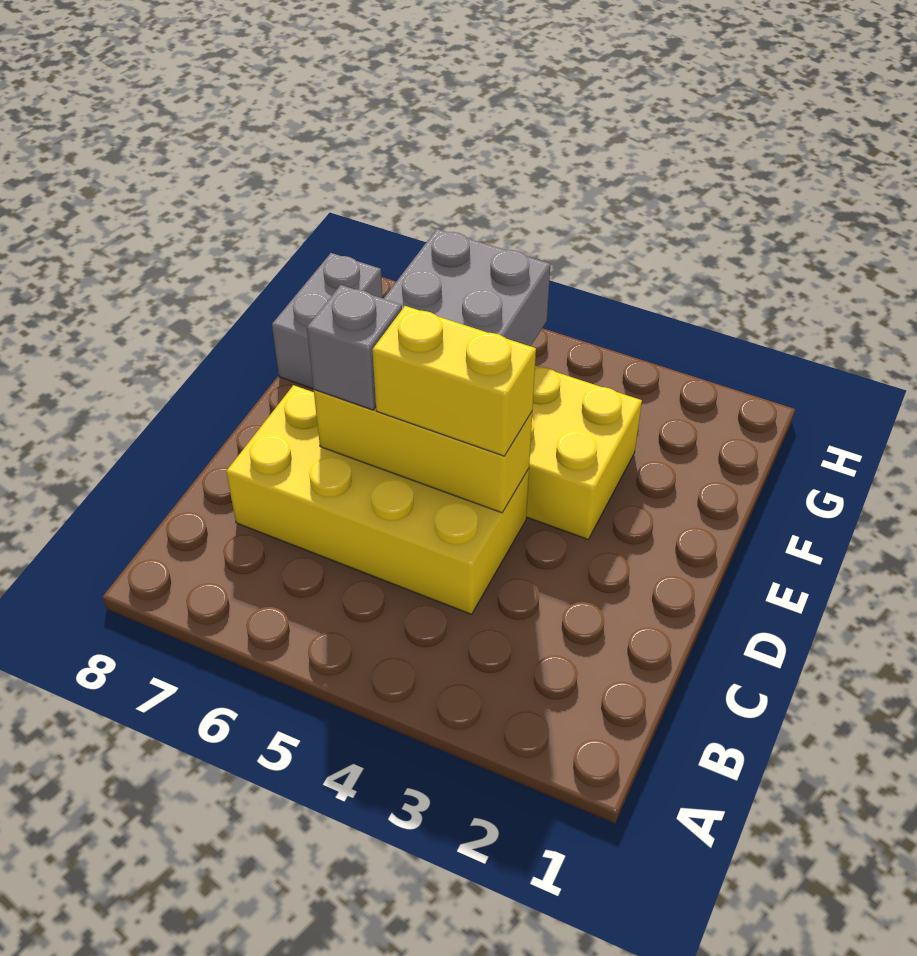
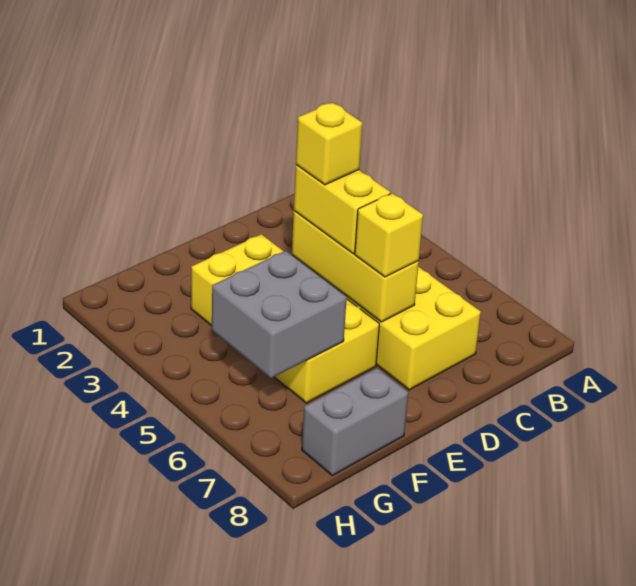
none -> yellow 1x1 brick [296,103,362,185]
grey 1x1 brick [307,285,402,410] -> yellow 1x1 brick [355,193,423,277]

